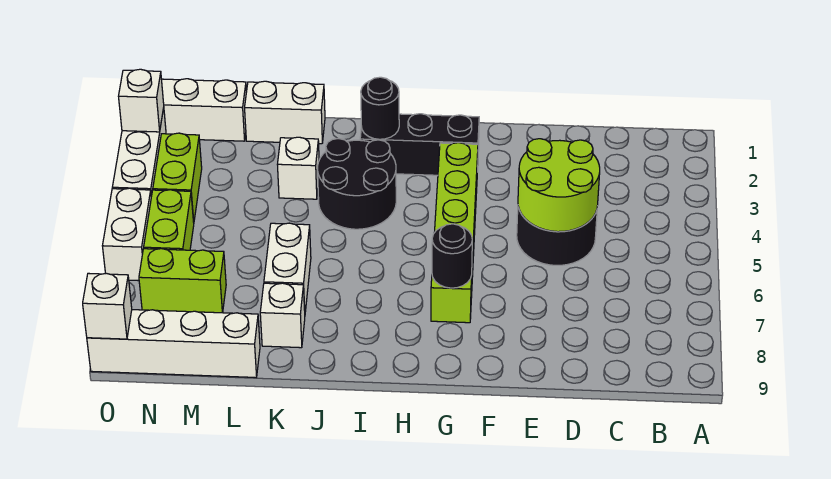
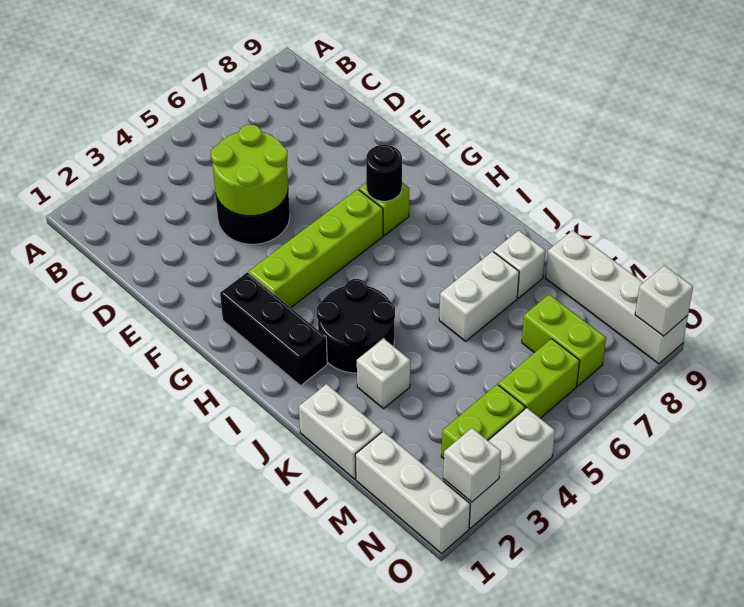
black 1x1 round brick [361,77,399,139] -> none
white 1x2 brick [103,188,151,281] -> none

